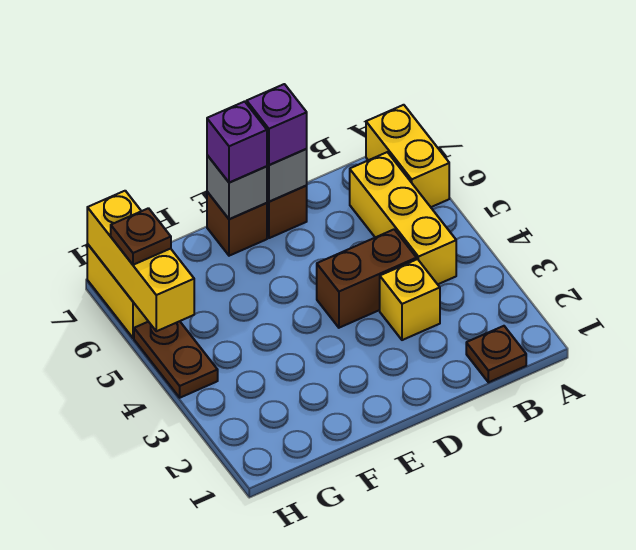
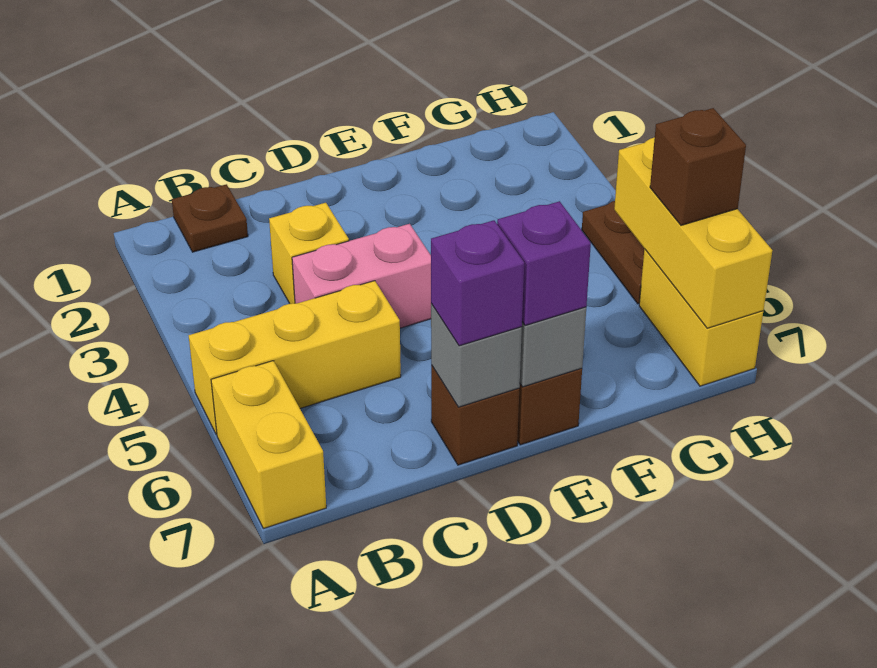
yellow 1x3 brick [350,152,456,284] -> yellow 1x3 brick turned to [189,281,401,434]
brown 1x2 brick [317,229,417,328] -> pink 1x2 brick [292,224,431,328]
brown 1x1 plate [111,208,171,265] -> brown 1x1 brick [650,108,746,225]

